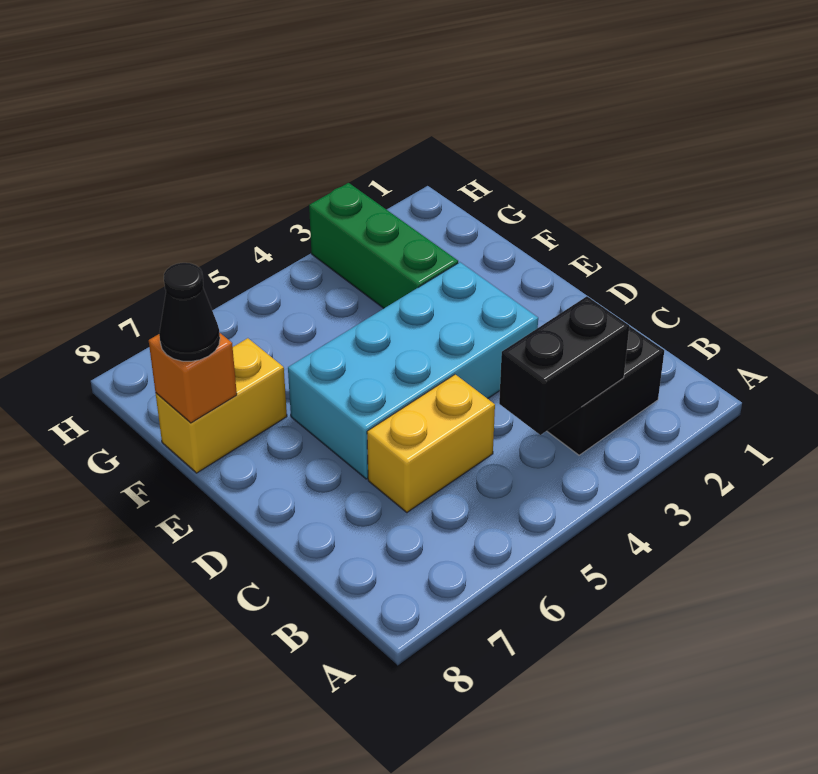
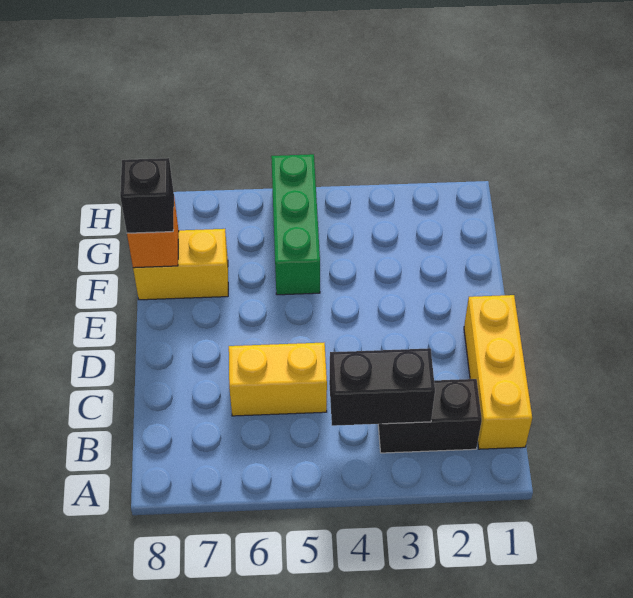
none -> yellow 1x3 brick [464,295,532,449]
cyan 2x4 brick [288,262,538,479] -> none
green 1x3 brick [309,183,458,308] -> green 1x3 brick moved to [271,154,320,295]
black 1x1 cone [159,263,220,361] -> black 1x1 brick [120,158,174,233]

